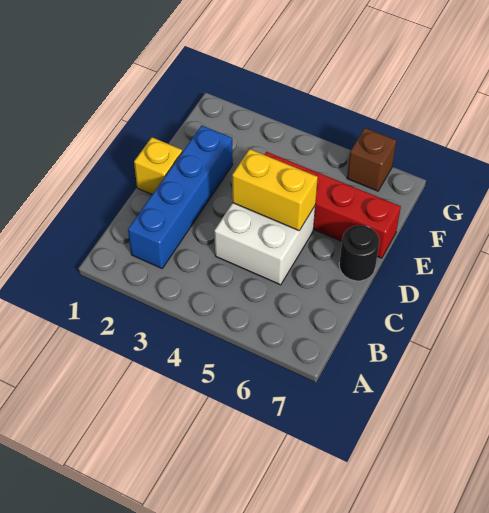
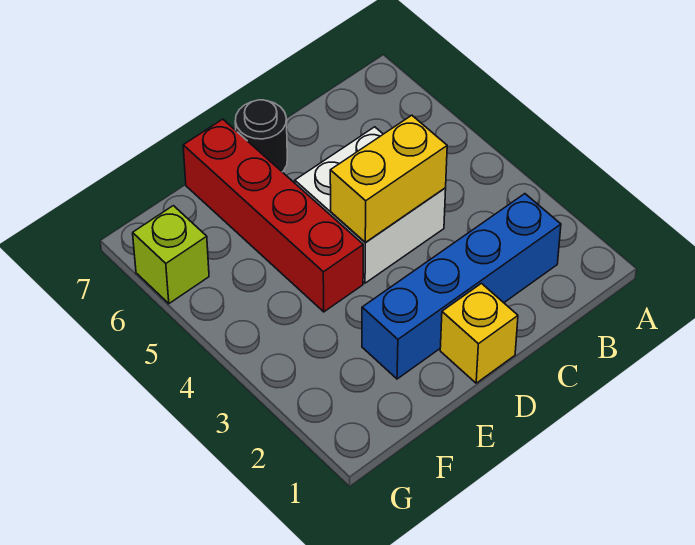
yellow 1x2 brick [232,149,318,231] -> yellow 1x2 brick turned to [330,115,447,242]
brown 1x1 brick [347,128,396,191] -> lime 1x1 brick [133,206,209,304]

